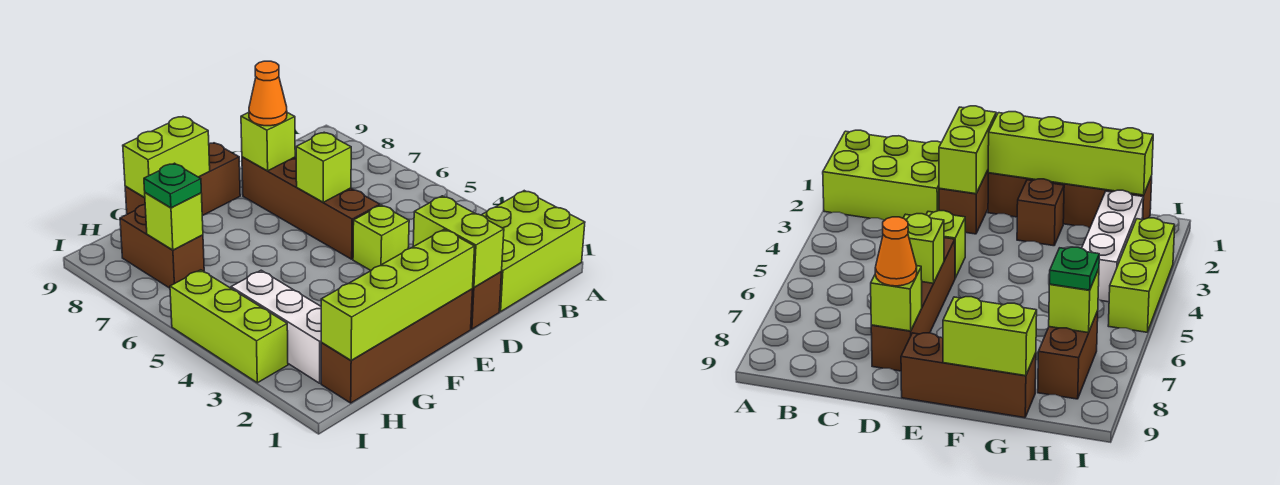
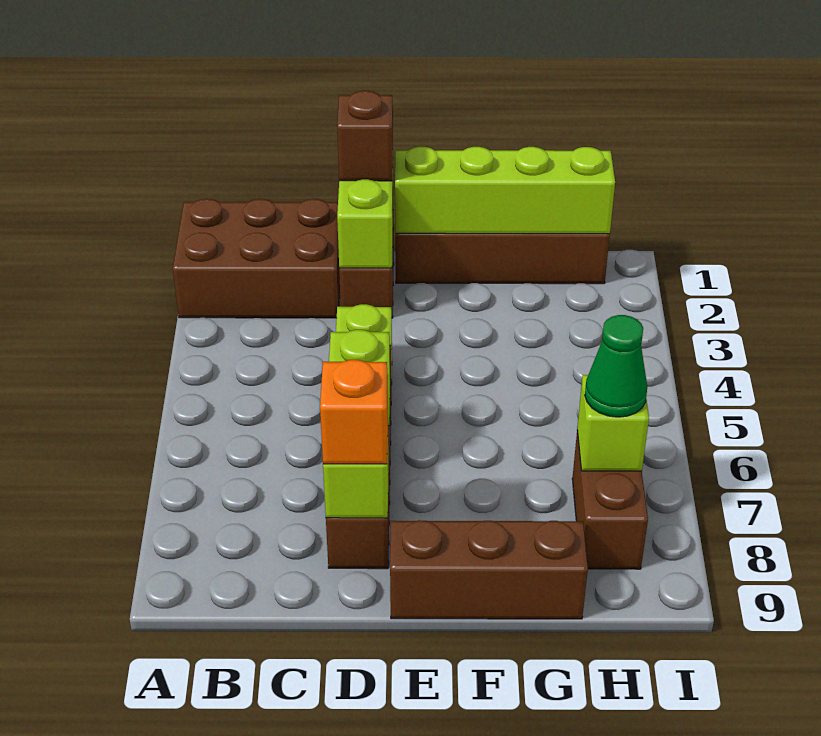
lime 2x3 brick [482,191,585,312] -> brown 2x3 brick [173,199,340,318]
orange 1x1 cone [249,61,287,126] -> orange 1x1 brick [320,360,388,464]
brown 1x1 brick [1017,179,1064,246] -> brown 1x1 brick moved to [337,91,393,181]
lime 1x2 brick [123,117,210,198] -> none
white 1x3 brick [231,270,321,383] -> none
green 1x1 plate [144,163,201,208] -> green 1x1 cone [585,315,647,417]
lime 1x3 brick [170,270,288,383] -> none

